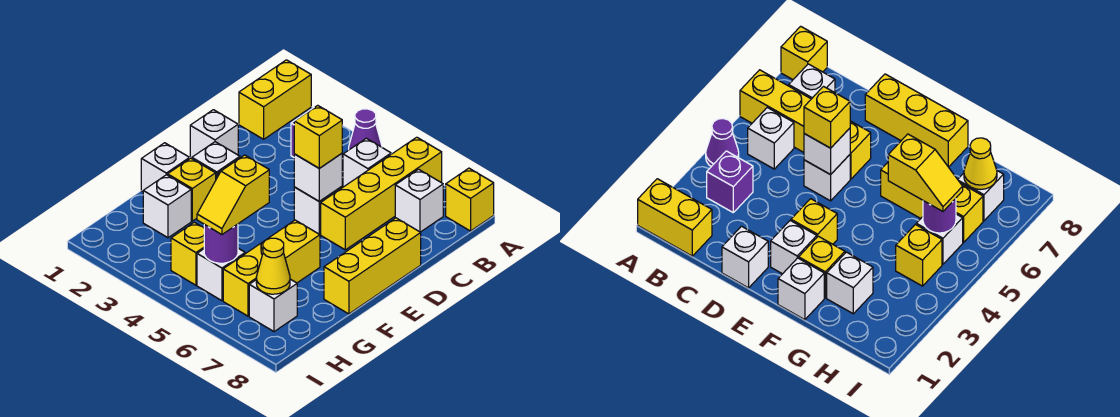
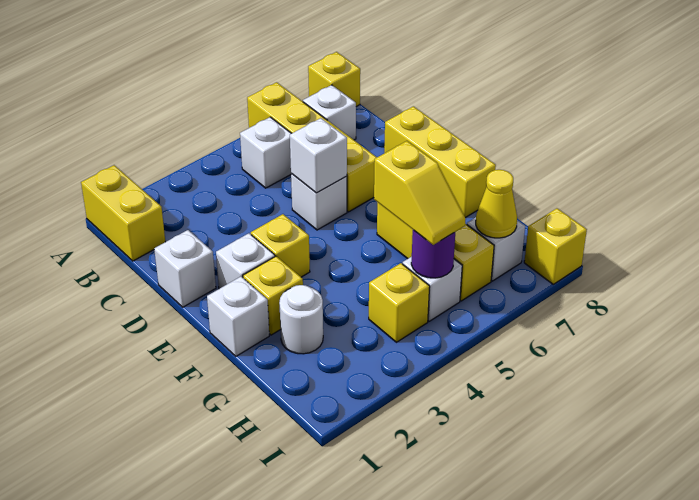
purple 1x1 cone [349,109,382,150] -> none
purple 1x1 brick [707,151,753,212] -> none
yellow 1x1 brick [294,105,342,168] -> yellow 1x1 brick moved to [524,208,587,284]
white 1x1 brick [143,175,191,238] -> white 1x1 round brick [279,285,323,354]

